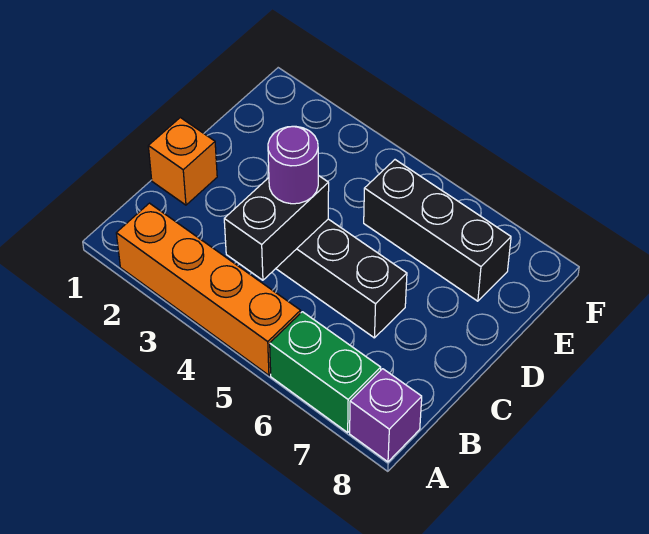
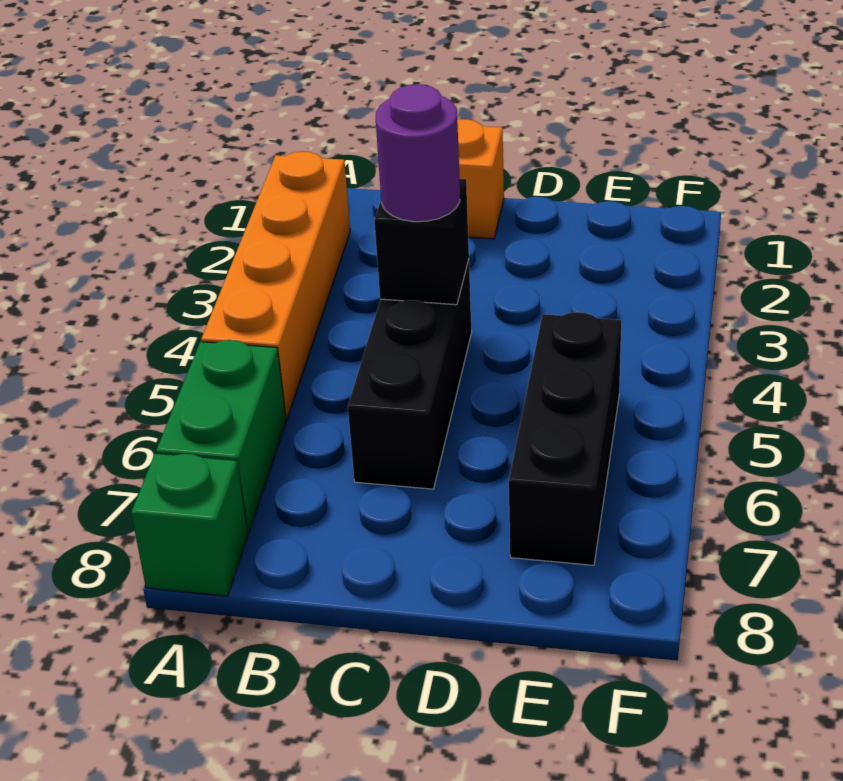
purple 1x1 brick [350,369,422,462] -> green 1x1 brick [131,454,248,596]
black 1x2 brick [224,175,329,280] -> black 1x1 brick [374,179,469,305]

